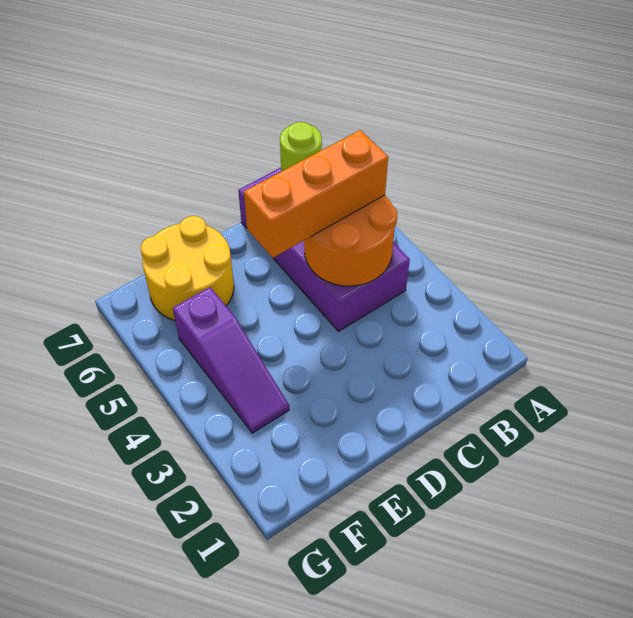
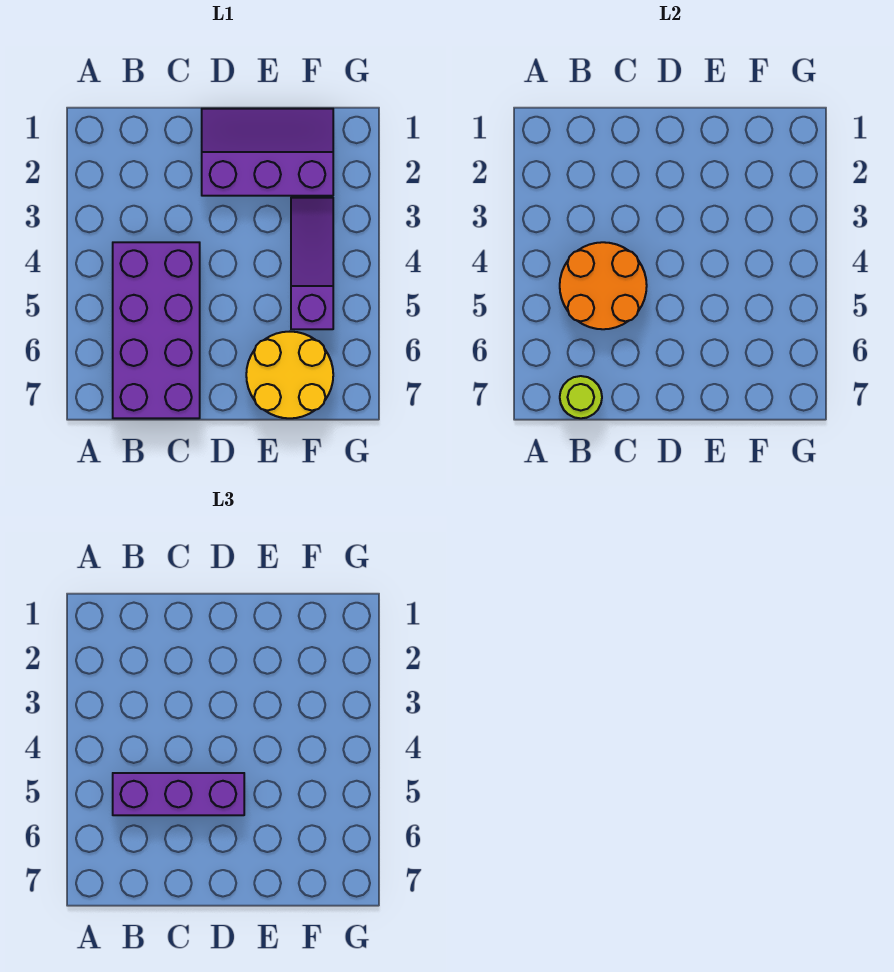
orange 1x3 brick [244,130,388,258] -> purple 1x3 brick [113,773,244,815]
none -> purple 2x3 slope [202,109,333,196]

